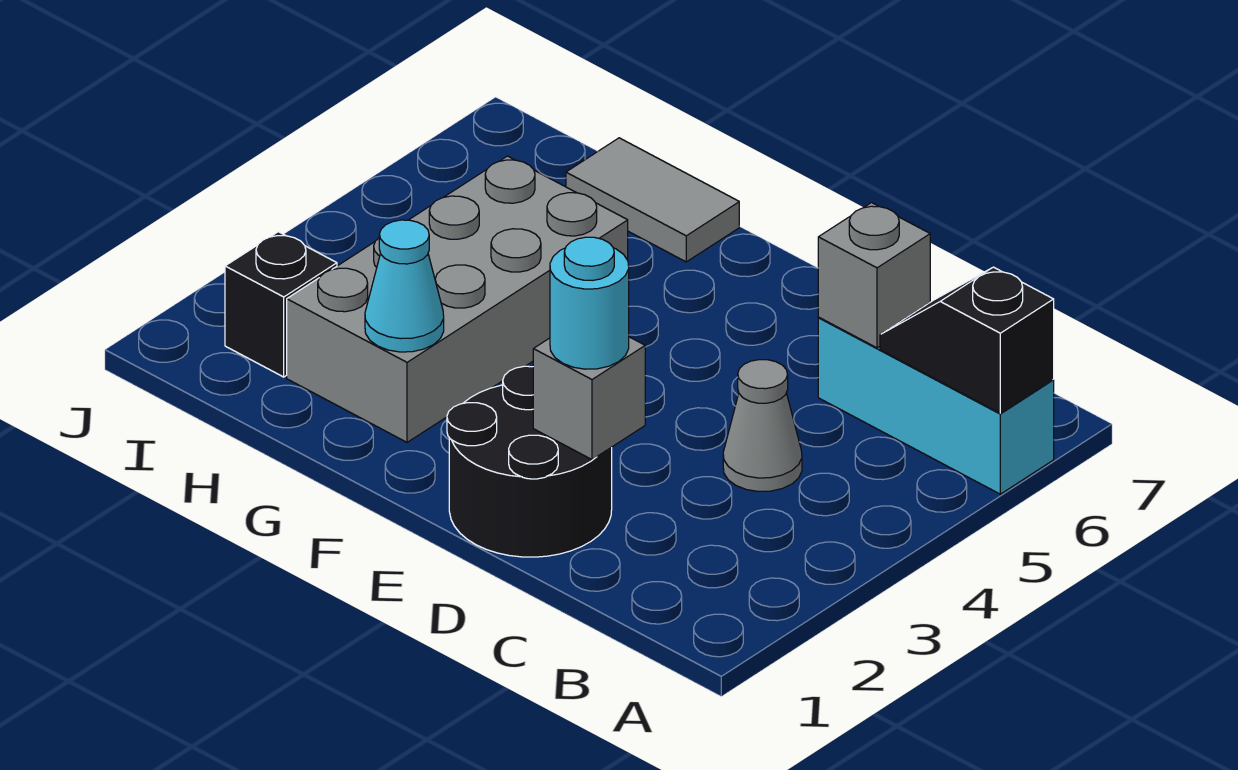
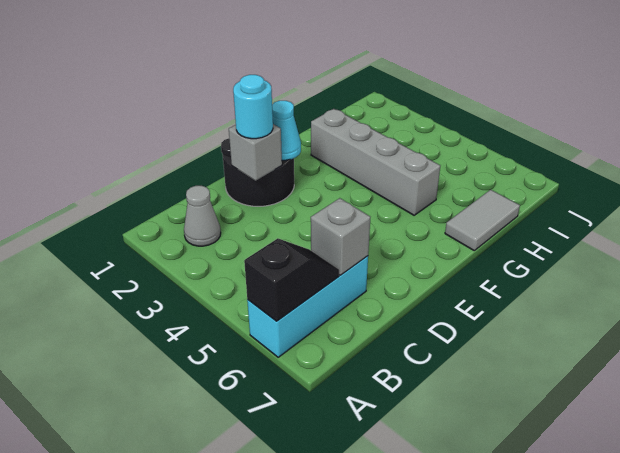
grey 1x1 cone [723,360,802,491] -> grey 1x1 cone moved to [184,186,221,246]
grey 2x4 brick [287,156,628,442] -> grey 1x4 brick [311,109,440,215]
cyan 1x1 cone [365,220,444,352] -> cyan 1x1 cone moved to [272,101,301,160]
black 1x1 brick [225,232,337,377] -> none

